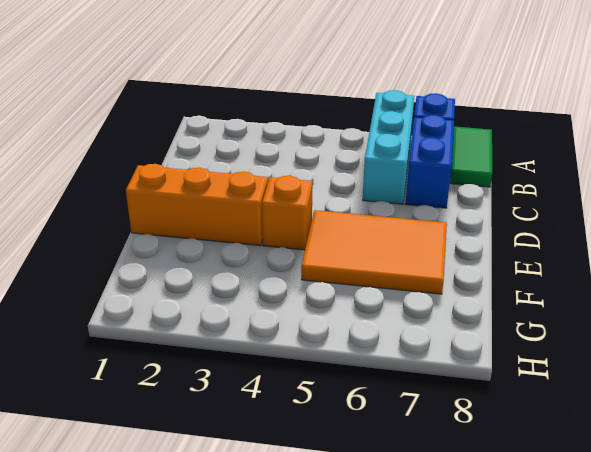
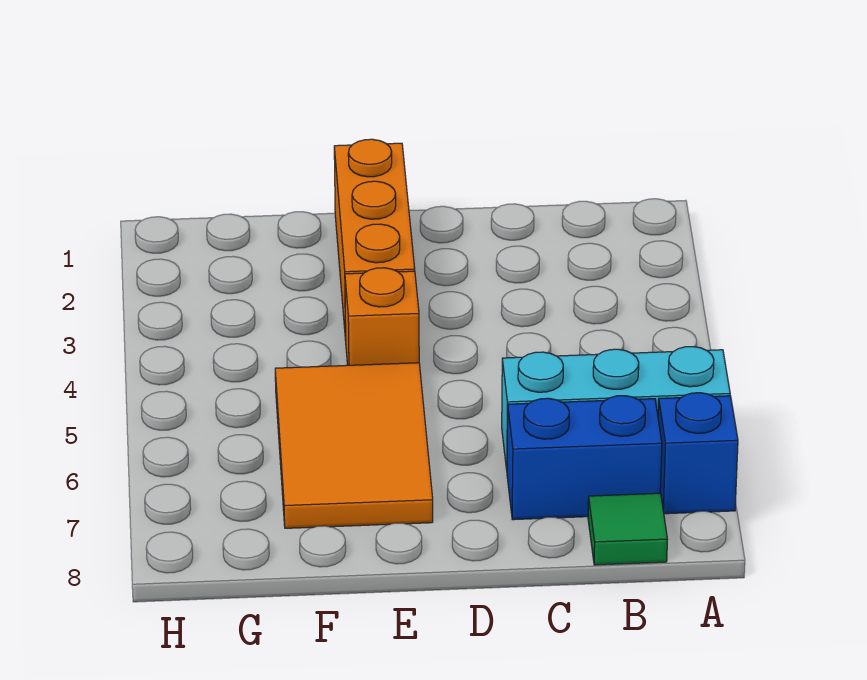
green 1x2 tile [450,127,492,187] -> green 1x1 tile [588,493,667,565]

